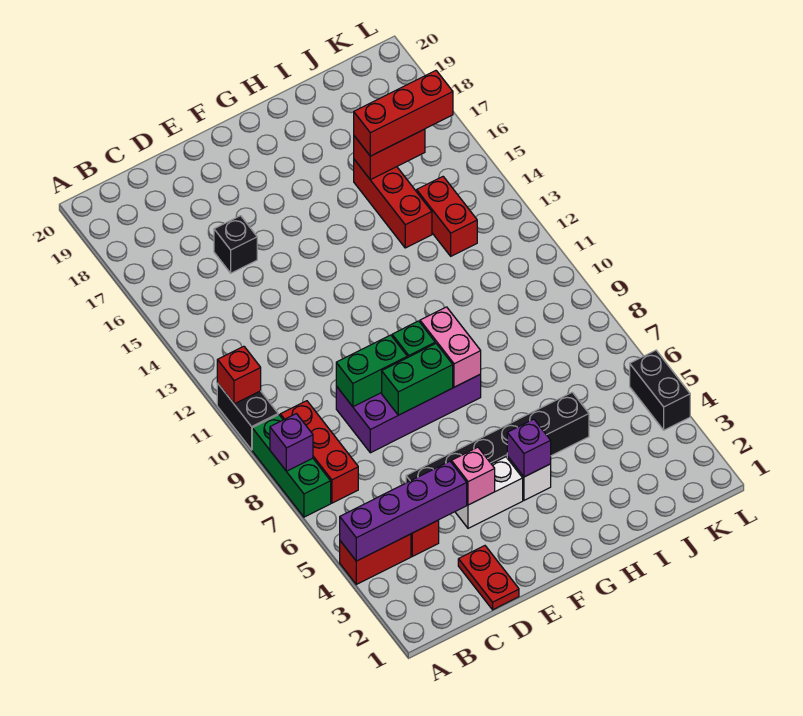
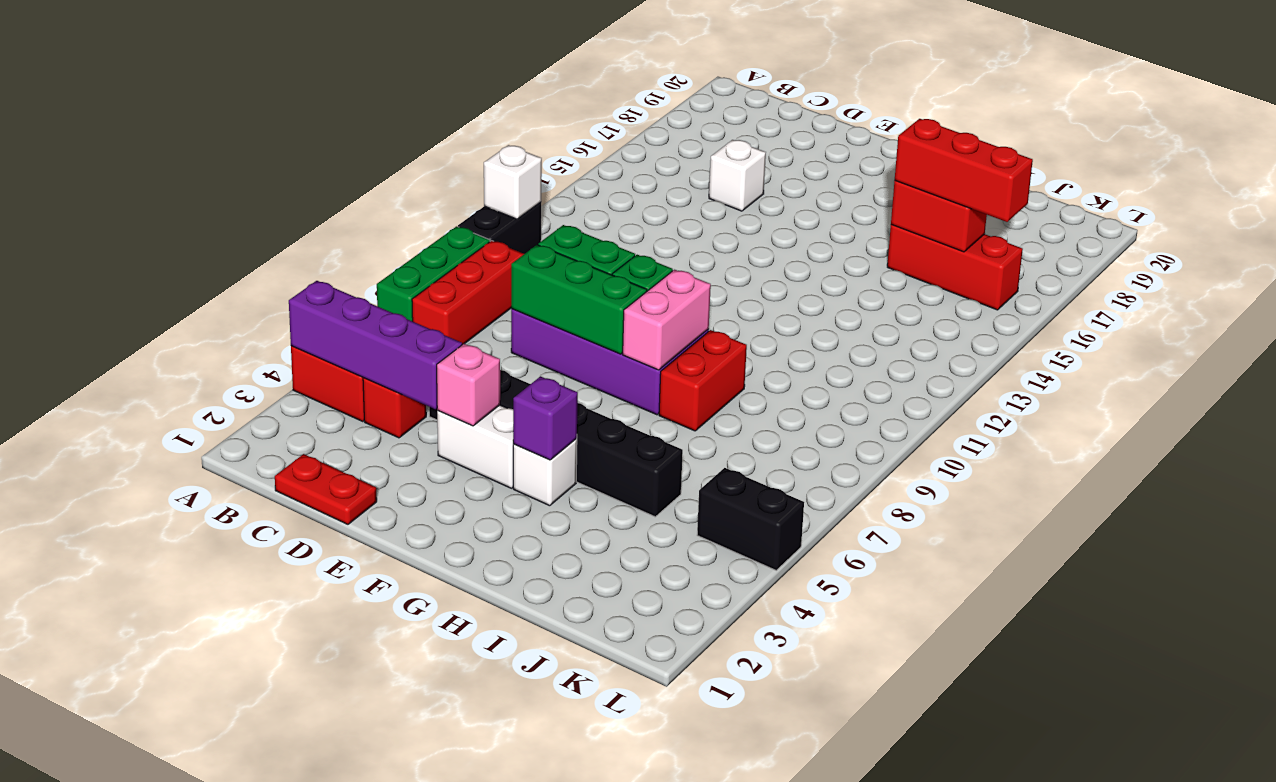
purple 1x1 brick [270,414,313,471] -> none
red 1x1 brick [217,346,261,404] -> white 1x1 brick [484,145,542,219]
red 1x2 plate [458,546,519,610] -> red 1x2 plate turned to [275,454,377,524]
black 1x1 brick [214,216,257,273] -> white 1x1 brick [709,140,766,211]
green 1x2 brick [382,343,453,415] -> green 1x3 brick [511,245,647,354]
red 1x3 brick [354,160,432,248] -> red 1x3 brick turned to [887,225,1023,310]
red 1x2 brick [417,177,477,256] -> red 1x2 brick moved to [659,330,747,431]
black 1x2 brick [630,350,690,430] -> black 1x2 brick turned to [697,468,804,570]

